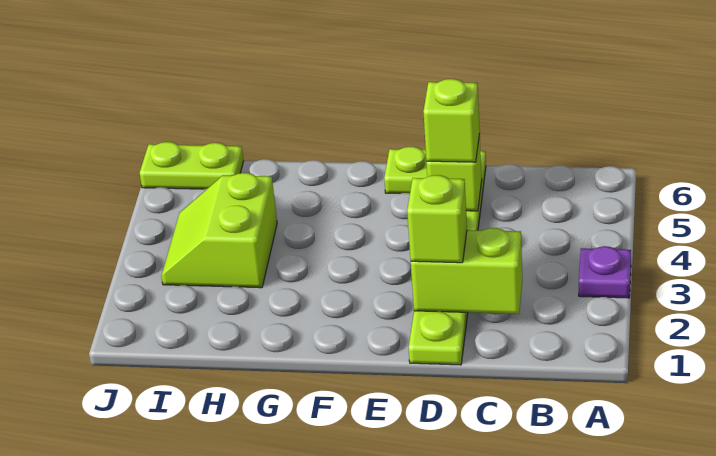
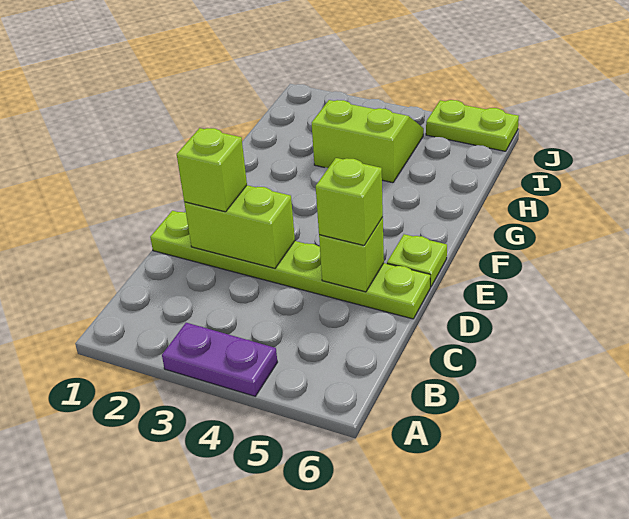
purple 1x1 plate [579,246,631,298] -> purple 1x2 plate [162,323,277,396]
lime 1x2 brick [411,228,522,314] -> lime 1x2 brick turned to [184,185,295,268]
lime 1x2 plate [140,142,243,189] -> lime 1x2 plate turned to [426,100,519,151]

